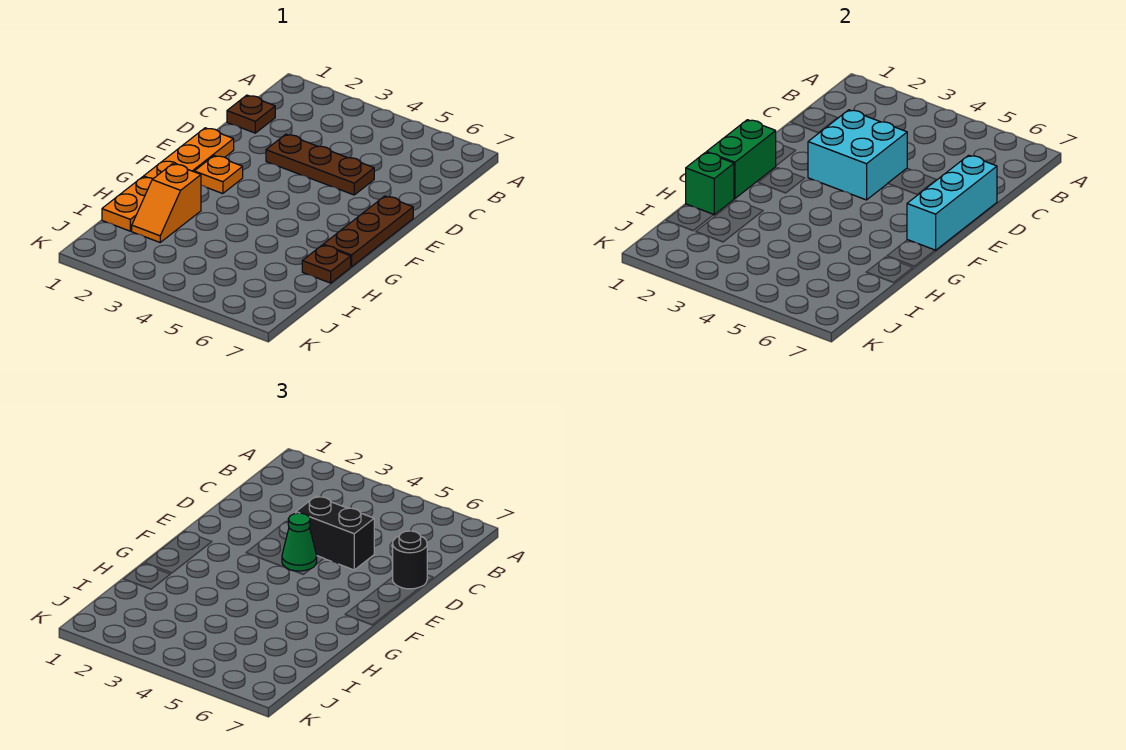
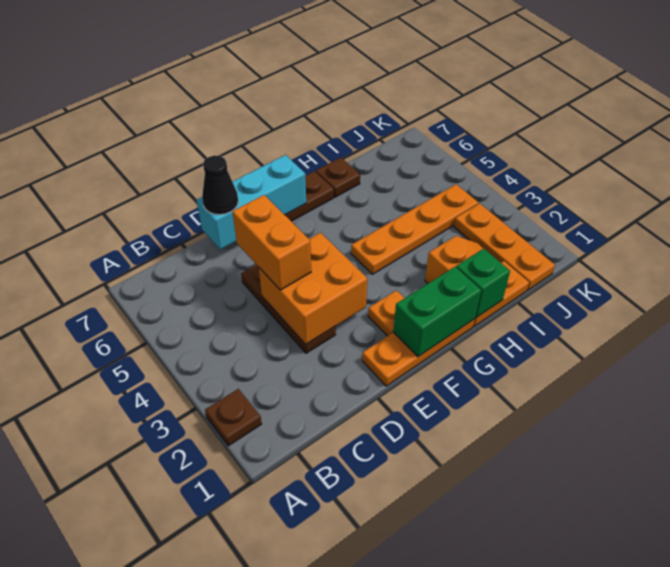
brown 1x1 plate [227,95,275,133] -> brown 1x1 plate moved to [205,389,262,446]
cyan 2x2 brick [808,110,907,200] -> orange 2x2 brick [259,233,367,344]
black 1x2 brick [296,496,374,570] -> orange 1x2 brick [232,195,311,290]
black 1x1 round brick [393,531,427,589] -> black 1x1 cone [202,155,238,215]
green 1x1 cone [282,513,317,571] -> none
none -> orange 1x4 plate [351,184,478,274]
none -> orange 1x3 plate [454,203,555,290]

